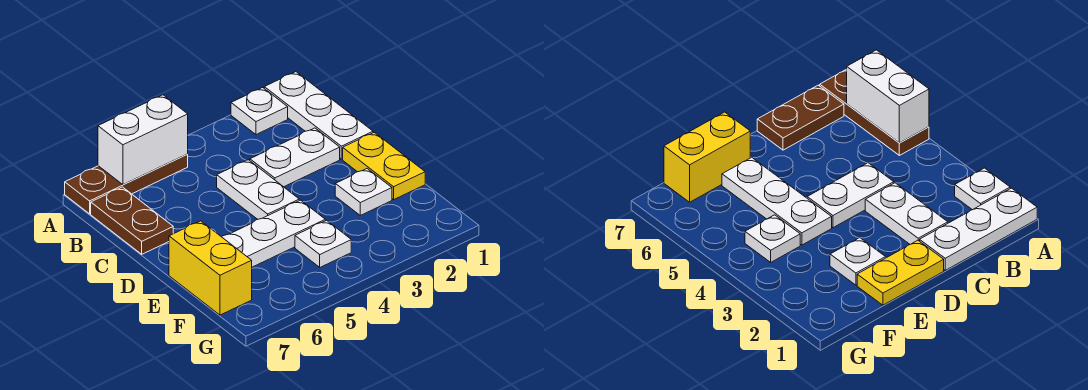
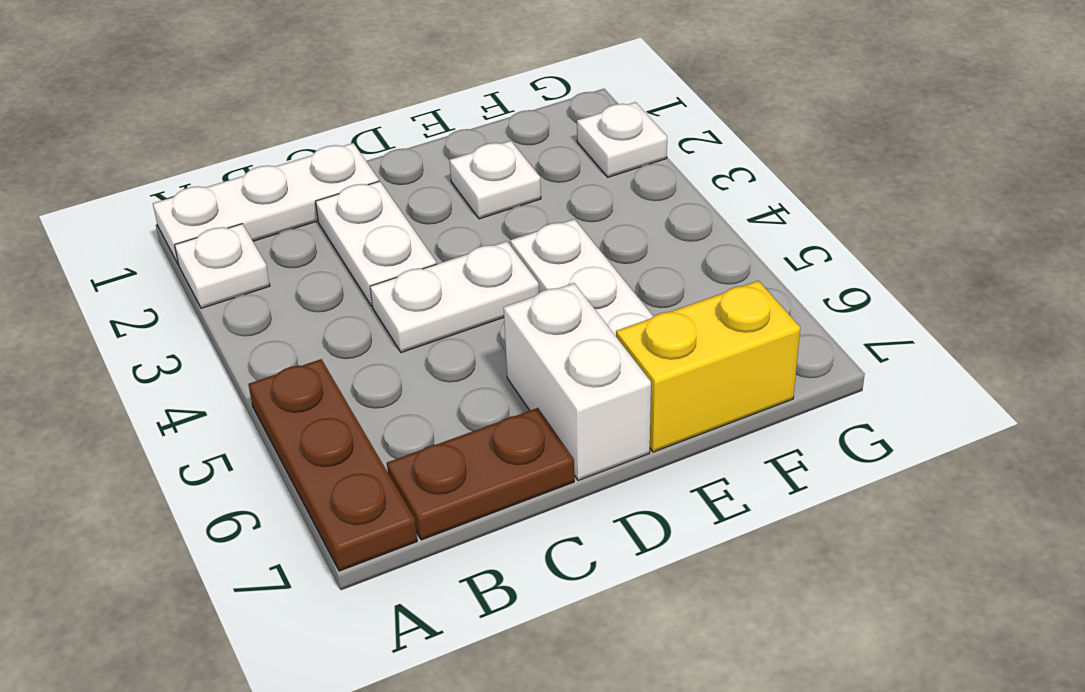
white 1x2 brick [98,95,188,185] -> white 1x2 brick moved to [504,283,651,481]
yellow 1x2 plate [343,132,425,200] -> none
white 1x1 plate [295,220,351,267] -> white 1x1 plate moved to [577,102,667,177]

